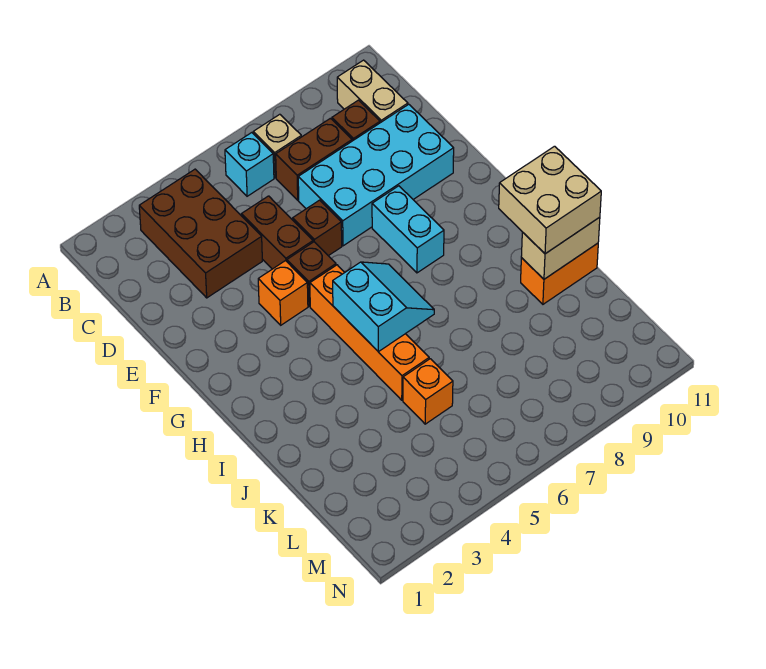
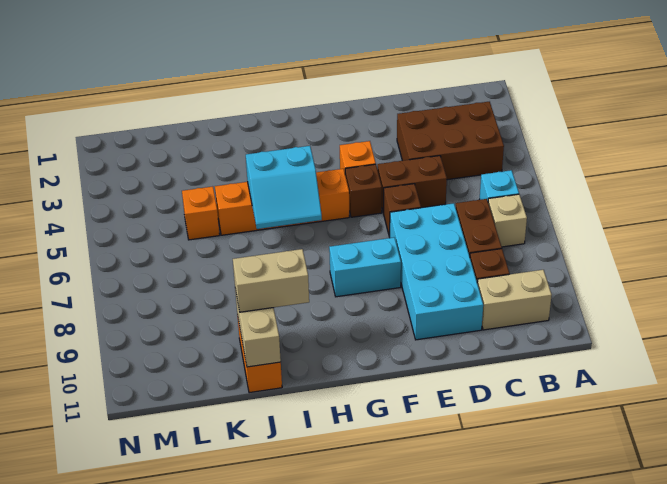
tan 2x2 brick [499,146,601,254] -> tan 1x2 brick [233,249,309,312]

